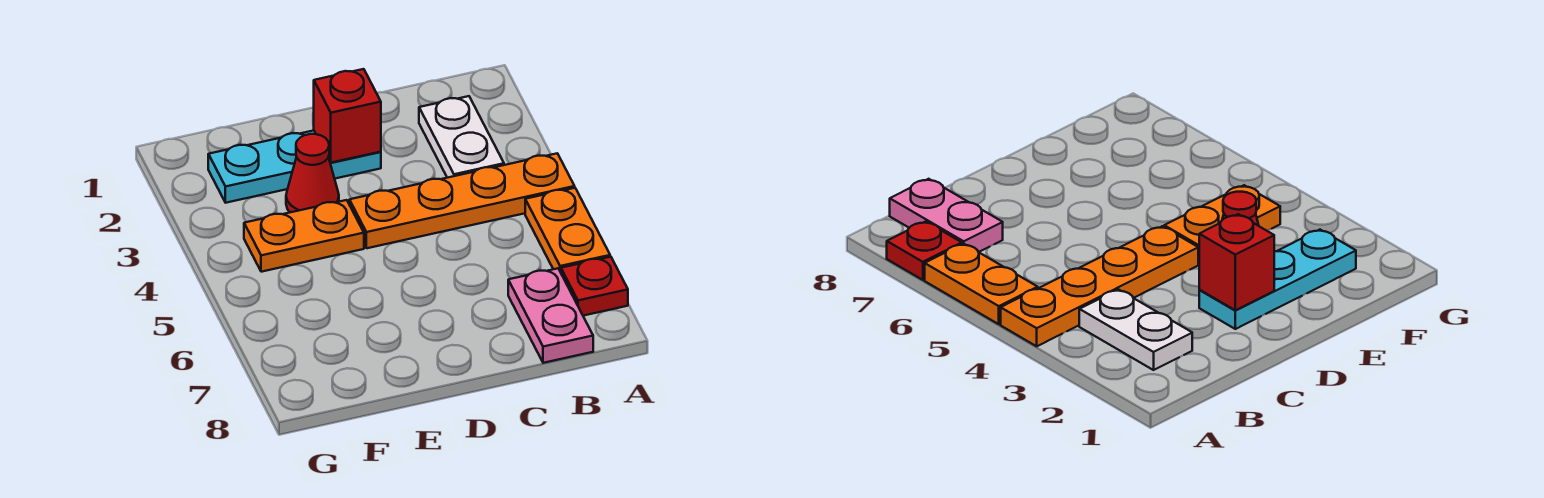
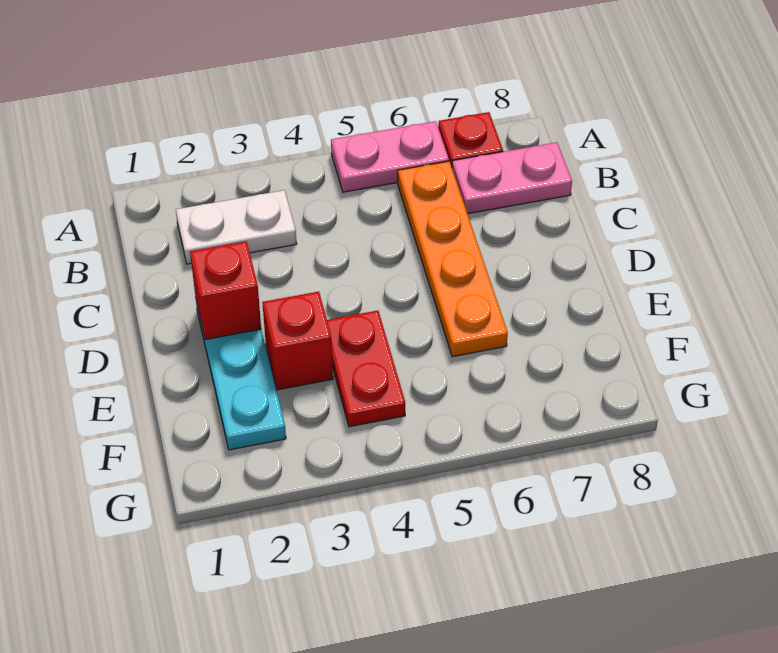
orange 1x4 plate [349,153,575,248] -> orange 1x4 plate moved to [398,161,508,357]
orange 1x2 plate [525,188,610,272] -> pink 1x2 plate [331,121,449,192]
red 1x1 cone [286,134,339,212] -> red 1x1 brick [262,292,333,390]
orange 1x2 plate [244,200,364,272] -> red 1x2 plate [327,310,405,427]

